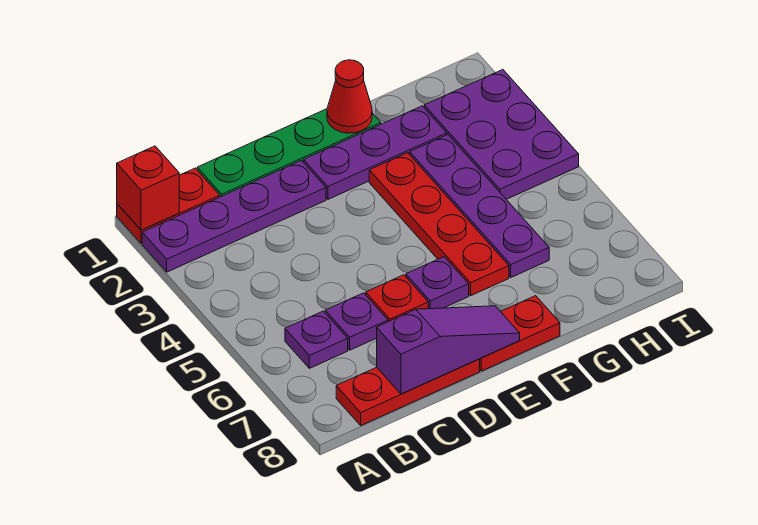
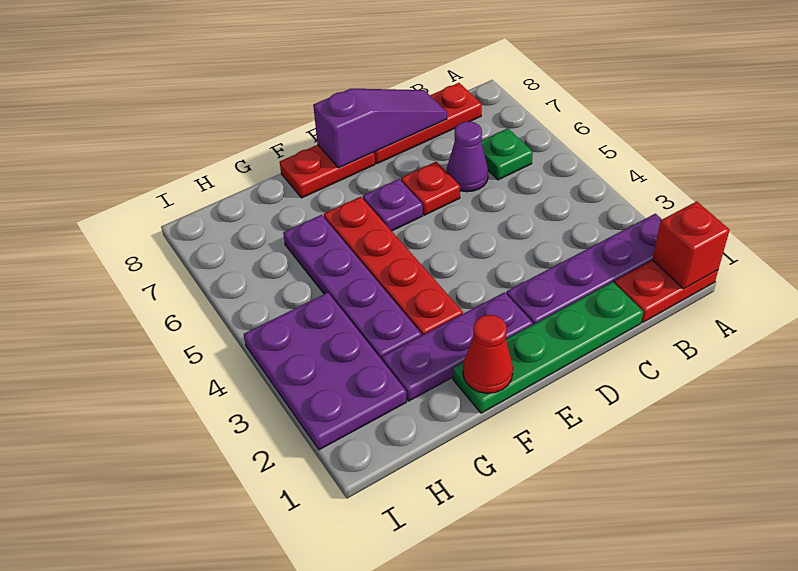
purple 1x1 plate [285,311,348,368] -> green 1x1 plate [481,128,533,180]
purple 1x1 plate [325,293,388,350] -> purple 1x1 cone [446,122,488,192]
purple 1x3 slope [377,306,520,394] -> purple 1x3 slope turned to [313,89,447,168]

